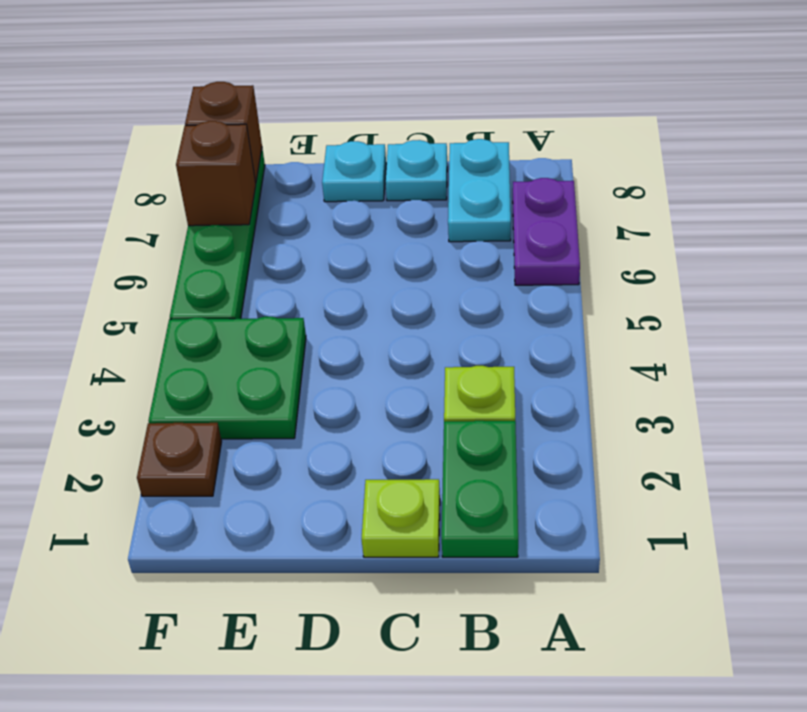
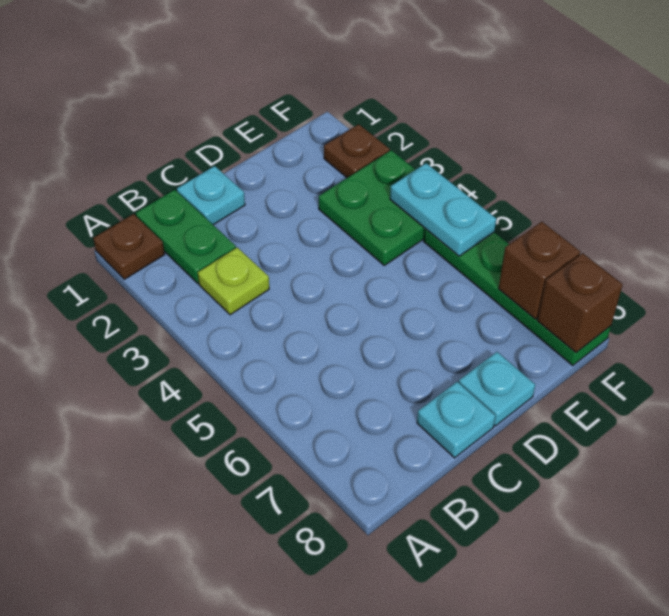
none -> brown 1x1 plate [93,214,165,279]
purple 1x2 plate [513,178,580,285] -> none
cyan 1x2 plate [448,139,511,242] -> cyan 1x2 plate moved to [390,163,496,256]
lime 1x1 plate [362,479,440,557] -> cyan 1x1 plate [177,166,245,225]

